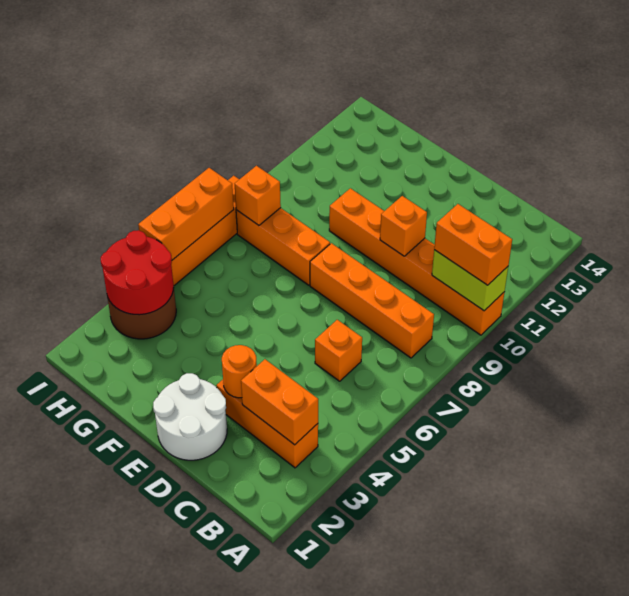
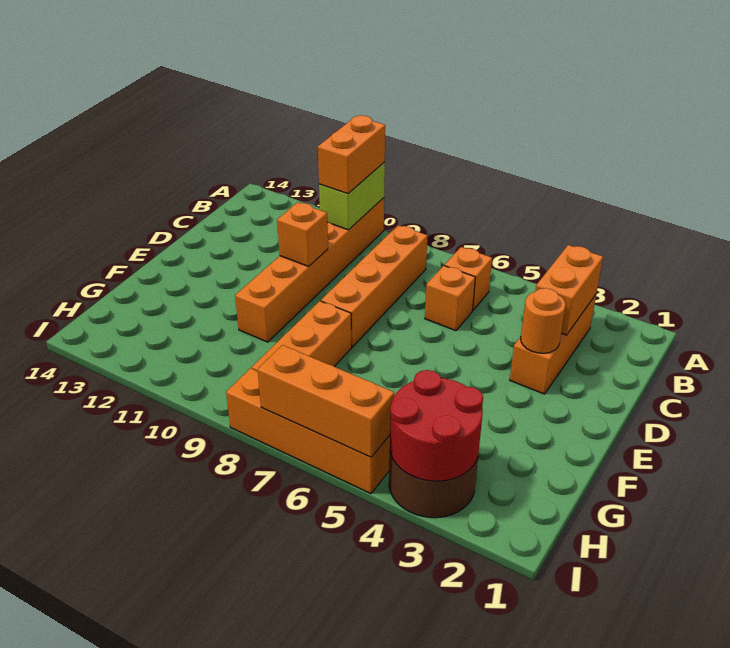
white 2x2 round brick [153,373,227,460] -> none
orange 1x1 brick [235,166,281,225] -> orange 1x1 brick moved to [445,247,492,310]

